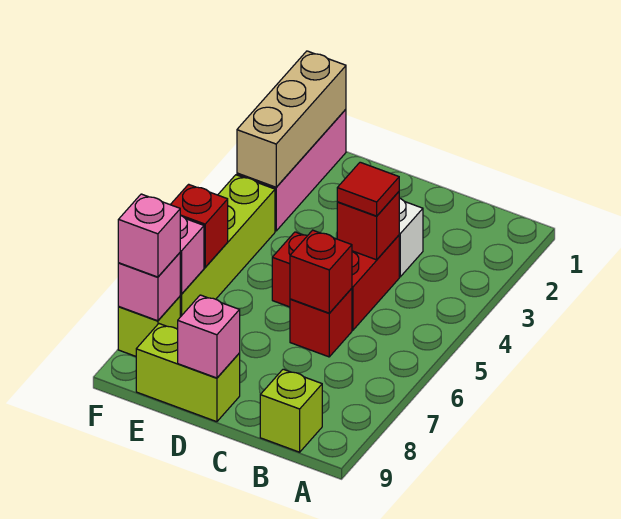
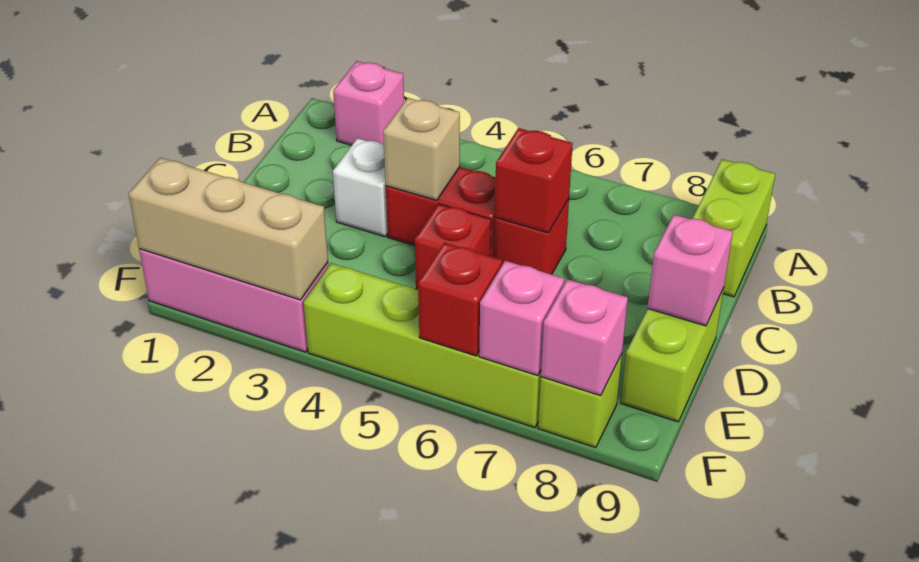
lime 1x1 brick [260,369,322,452] -> lime 1x2 brick [692,159,775,297]
red 1x1 brick [337,192,399,260] -> tan 1x1 brick [383,98,460,200]
red 1x1 tile [337,162,399,216] -> none
pink 1x1 brick [118,194,180,277] -> pink 1x1 brick moved to [333,61,404,145]

